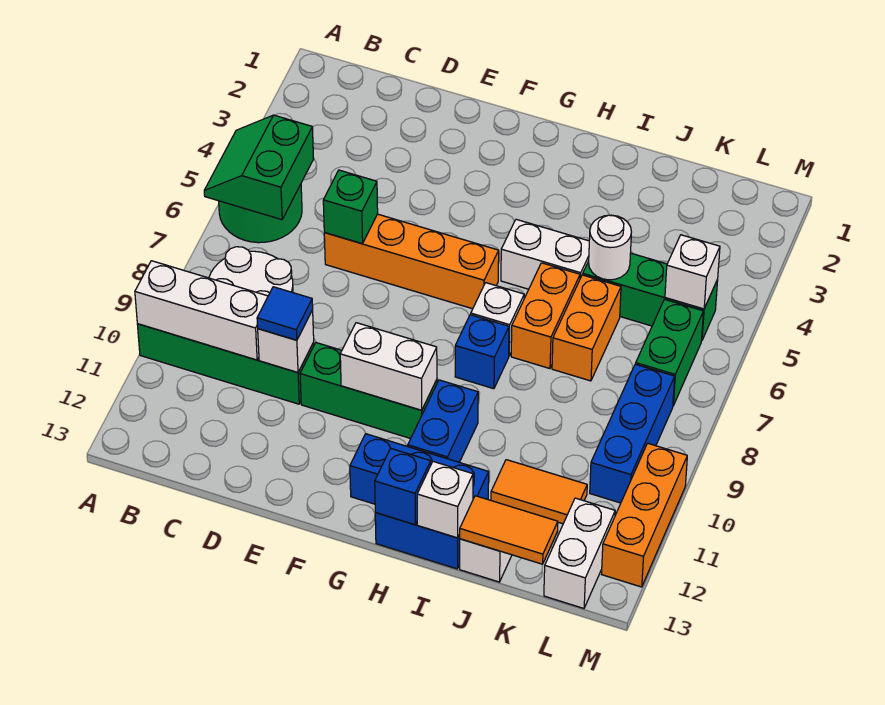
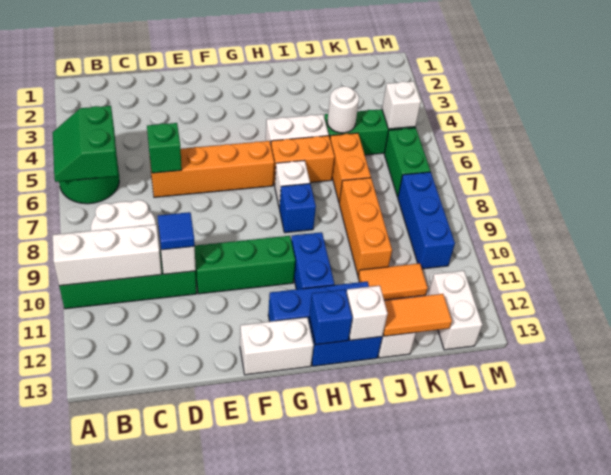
white 1x2 brick [340,323,437,410] -> white 1x2 brick moved to [240,317,314,375]
orange 1x2 brick [511,263,580,369] -> orange 1x2 brick turned to [271,136,335,186]
orange 1x3 brick [602,443,687,587] -> orange 1x3 brick moved to [339,178,392,275]

